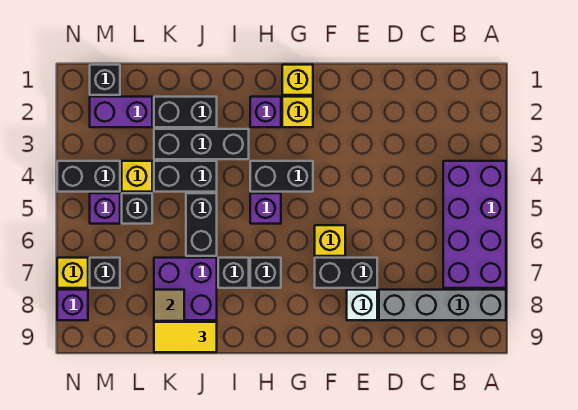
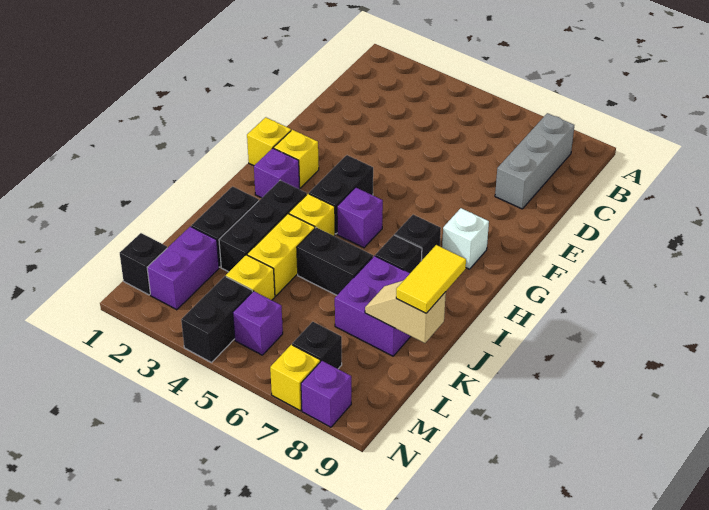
purple 2x4 brick [443,161,506,288] -> none
grey 1x4 brick [379,290,506,320] -> grey 1x3 brick [495,113,574,209]
black 1x2 brick [315,258,377,288] -> none
white 1x1 brick [347,290,377,320] -> white 1x1 brick moved to [442,208,489,269]
yellow 1x1 brick [315,225,345,256] -> yellow 1x1 brick moved to [289,194,335,236]
black 1x2 brick [154,161,217,192] -> yellow 1x2 brick [247,214,315,296]
black 1x1 brick [122,193,152,224] -> none

